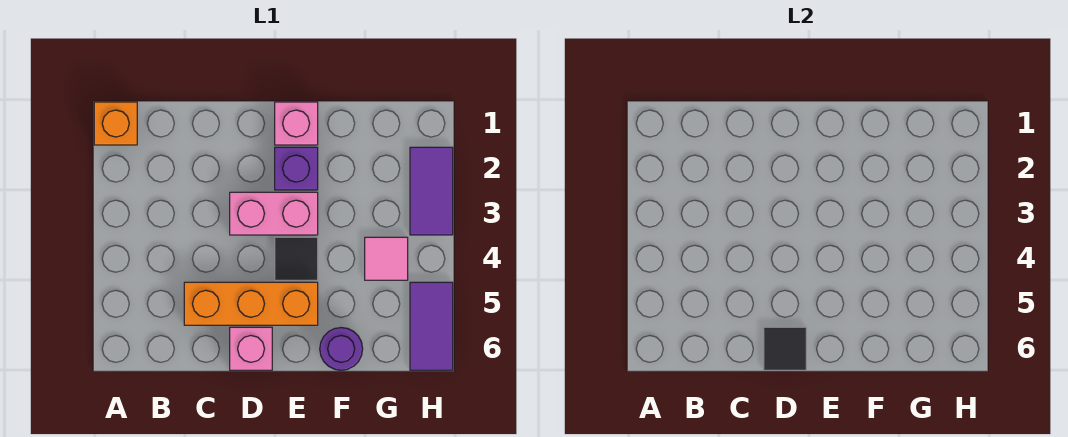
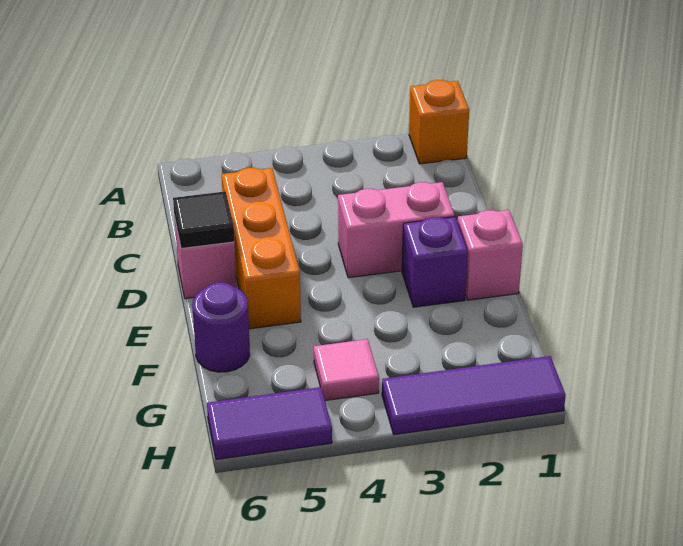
pink 1x2 brick [230,192,318,235] -> pink 1x2 brick turned to [338,182,455,278]
black 1x1 tile [275,237,318,280] -> none
purple 1x2 tile [410,147,453,235] -> purple 1x3 tile [382,356,566,435]

